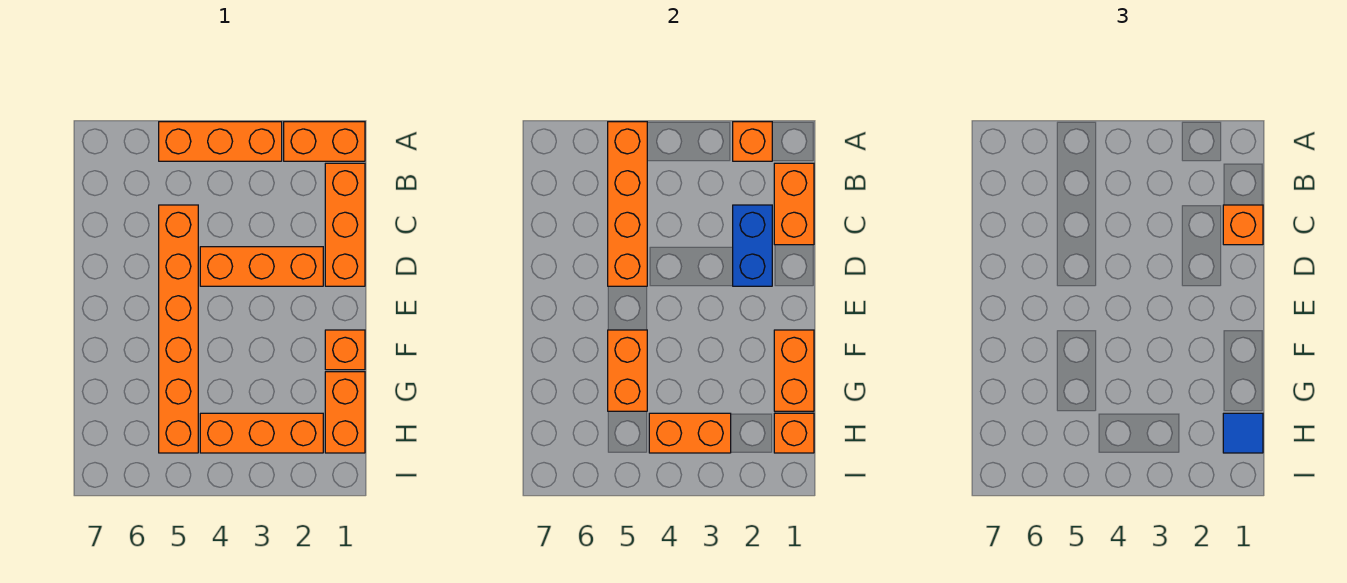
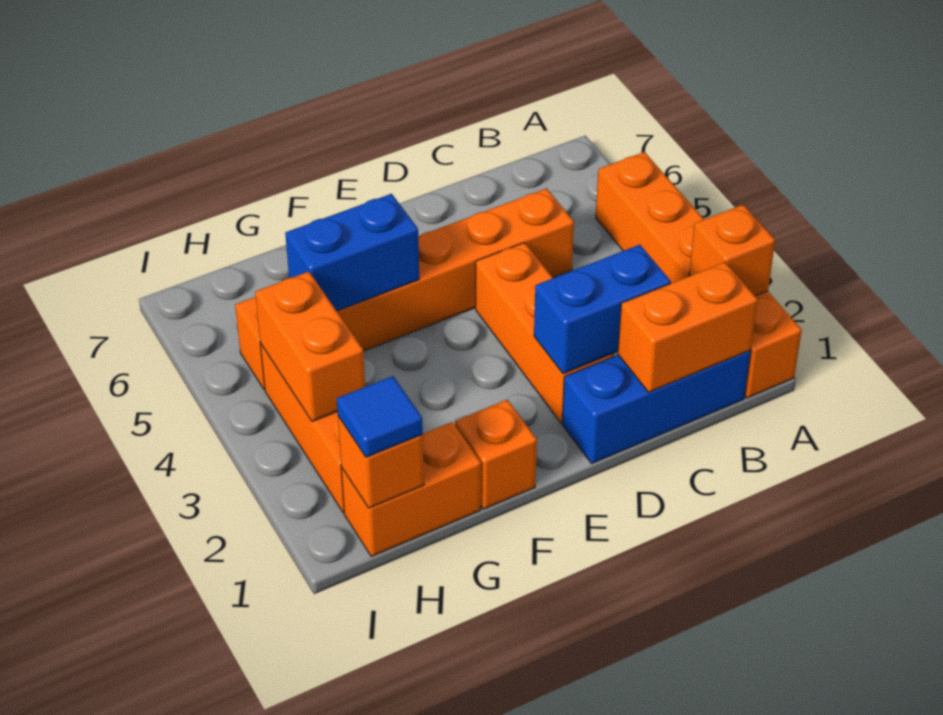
orange 1x4 brick [608,122,647,286] -> none
orange 1x3 brick [325,163,365,286] -> blue 1x3 brick [562,350,751,463]
orange 1x1 brick [1223,205,1263,245] -> none
orange 1x2 brick [774,330,814,411] -> none
orange 1x2 brick [608,330,647,411] -> blue 1x2 brick [285,194,419,311]

